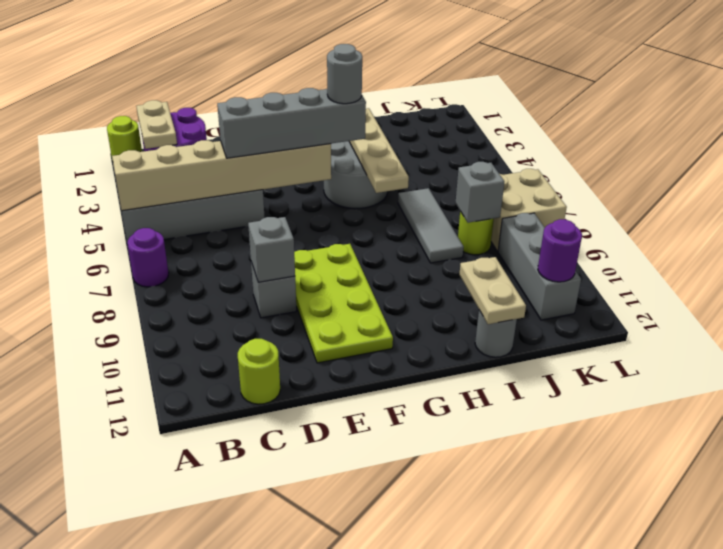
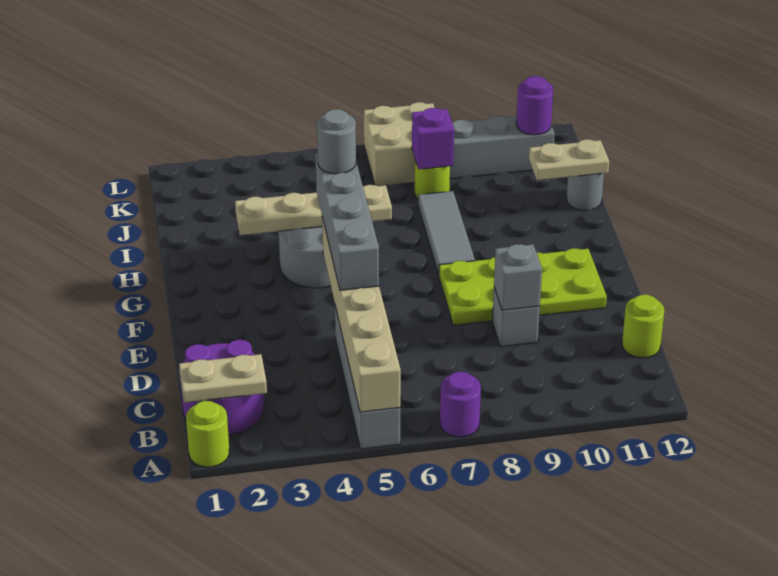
grey 1x3 tile [398,188,464,263] -> grey 1x3 tile turned to [418,191,475,275]
grey 1x1 brick [456,162,504,223] -> purple 1x1 brick [412,108,454,169]

